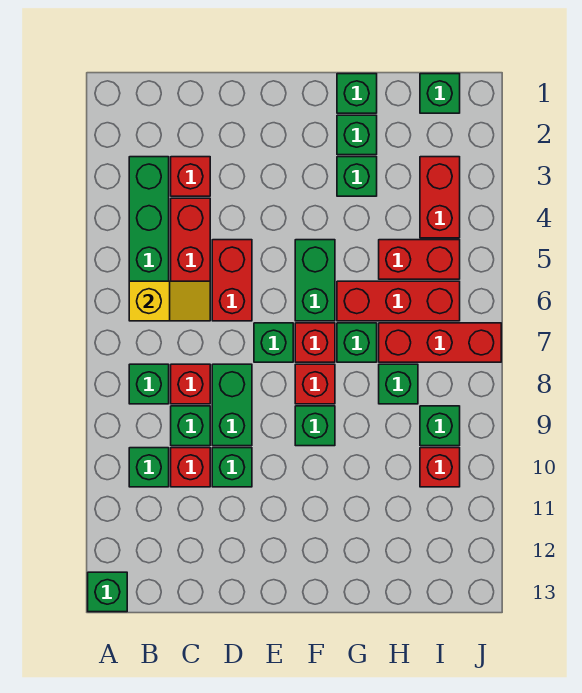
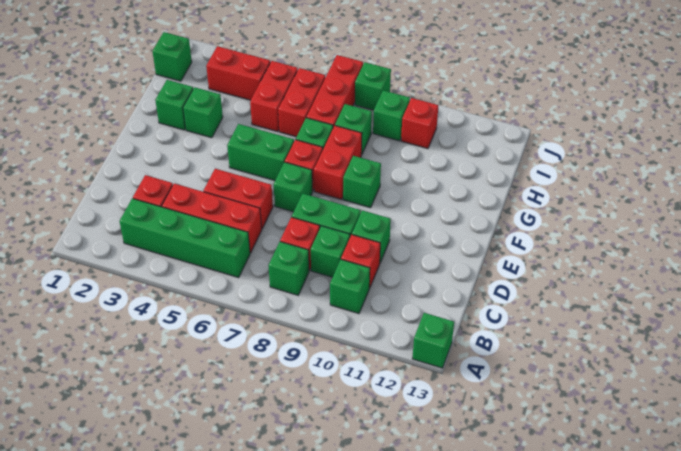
yellow 1x2 slope [129,281,210,321] -> none
red 1x1 brick [295,364,335,404] -> red 1x2 brick [314,126,362,199]
green 1x1 brick [337,74,377,113] -> green 1x1 brick moved to [355,62,391,110]
red 1x3 brick [337,281,460,321] -> red 1x2 brick [278,68,325,137]

